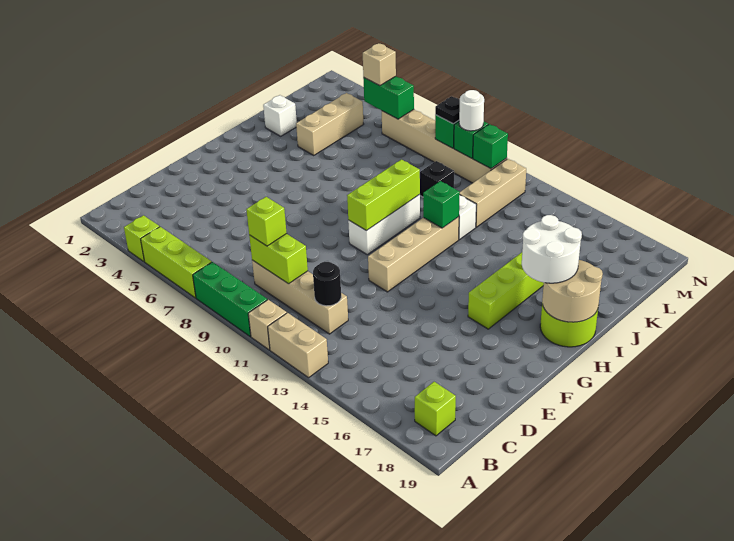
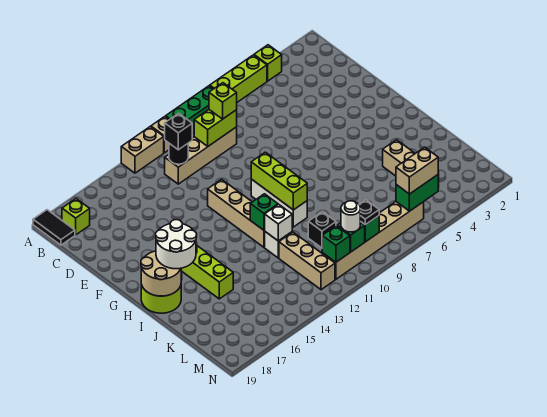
none -> black 1x2 tile [33,210,75,245]
none -> black 1x1 brick [165,113,192,150]
white 1x1 brick [263,95,297,136] -> white 1x1 brick moved to [265,204,292,241]
tan 1x1 brick [363,43,396,86] -> tan 1x2 brick [396,147,438,194]

